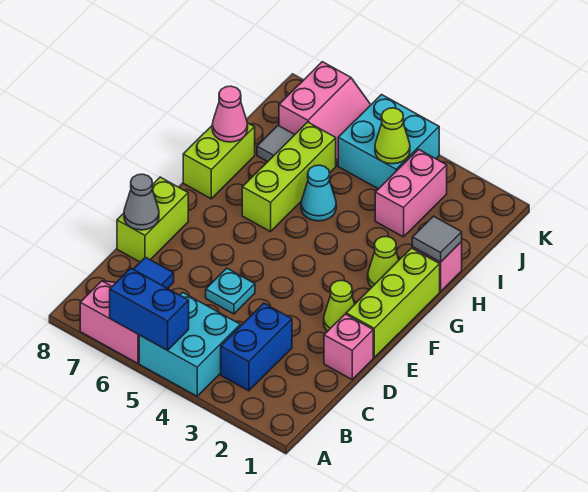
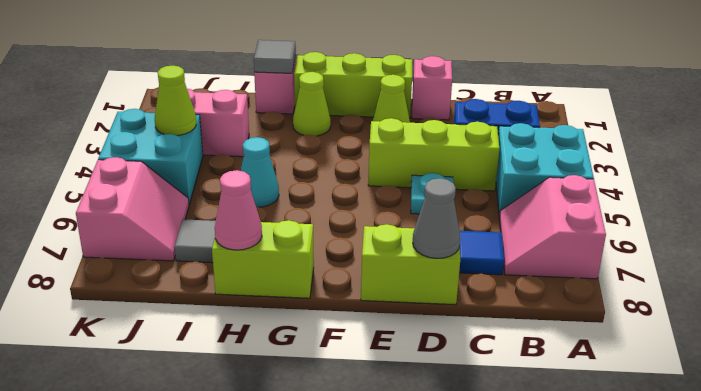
blue 1x2 brick [110,268,189,350] -> none
lime 1x3 brick [242,122,336,232] -> lime 1x3 brick moved to [368,118,499,191]
pink 2x2 slope [279,62,371,166] -> pink 2x2 slope turned to [76,157,189,261]

